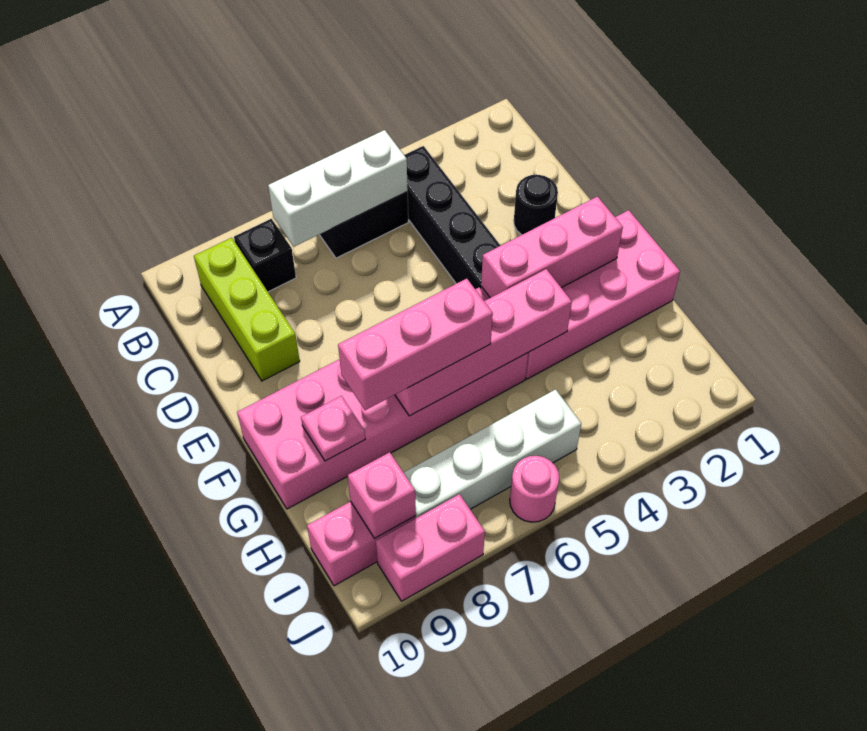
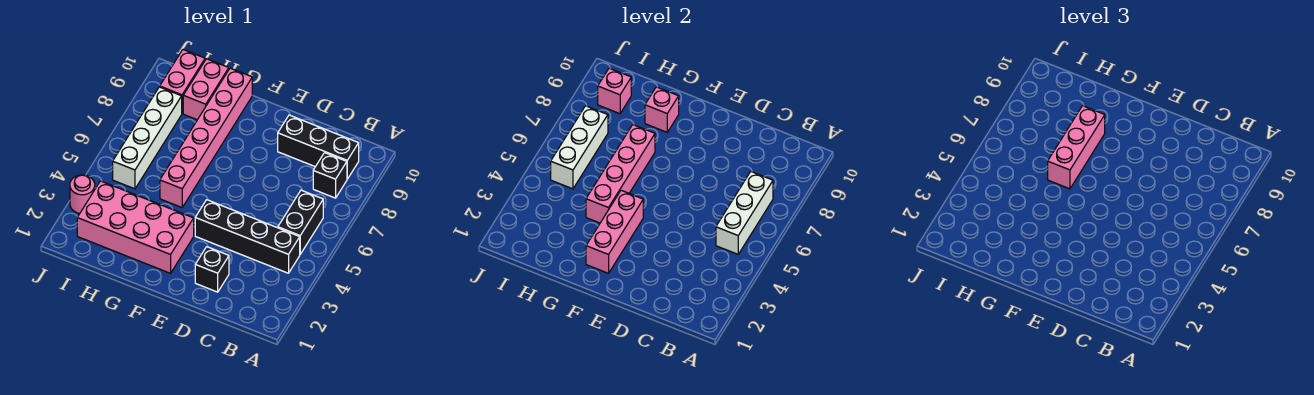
lime 1x3 brick [194,238,300,381] -> black 1x3 brick [278,115,359,179]
black 1x1 round brick [514,175,558,235] -> black 1x1 brick [195,247,229,292]
pink 2x4 brick [481,210,680,379] -> pink 2x4 brick turned to [77,181,194,273]
pink 2x6 brick [237,288,528,509] -> pink 1x6 brick [160,68,252,207]
pink 1x1 plate [301,396,365,461] -> pink 1x1 brick [645,87,679,132]
none -> white 1x3 brick [551,106,608,189]
pink 1x1 round brick [510,456,559,522] -> pink 1x1 round brick moved to [70,175,95,214]
pink 1x2 brick [376,494,485,601] -> pink 1x2 brick moved to [183,59,229,120]

